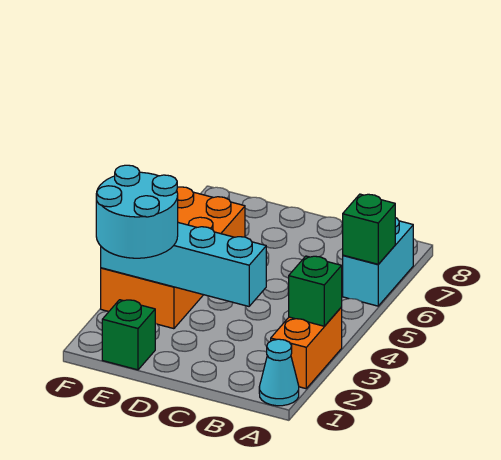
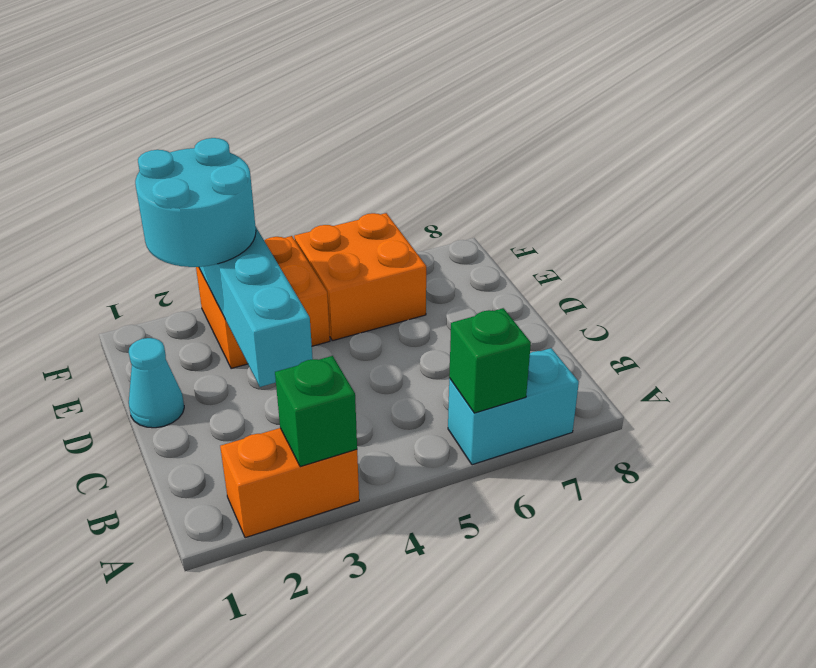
cyan 1x1 cone [259,339,299,406] -> cyan 1x1 cone moved to [129,338,184,428]
green 1x1 brick [102,300,155,370] -> none

